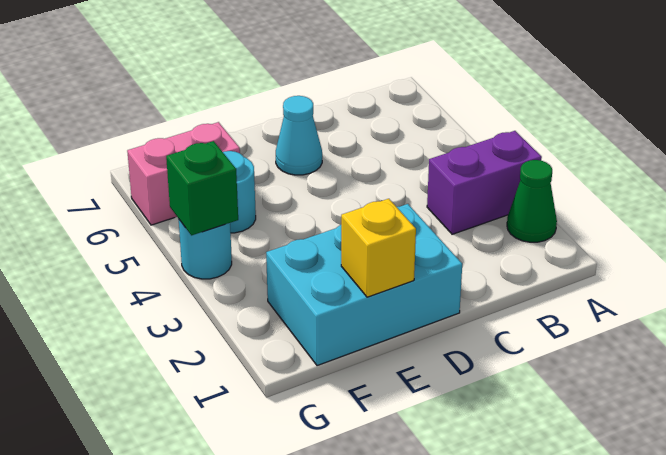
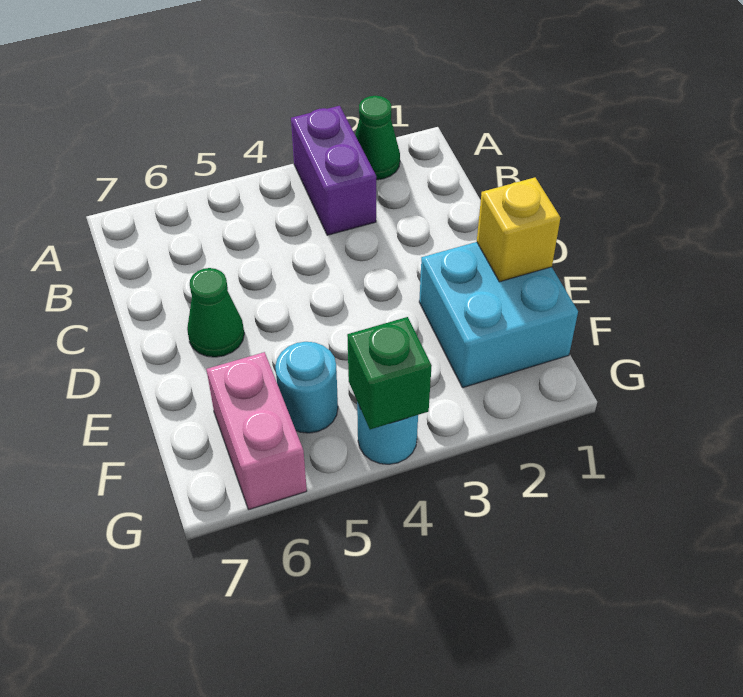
cyan 2x3 brick [266,204,462,366] -> cyan 2x2 brick [419,242,578,388]
cyan 1x1 cone [276,96,322,175] -> green 1x1 cone [187,268,244,357]

